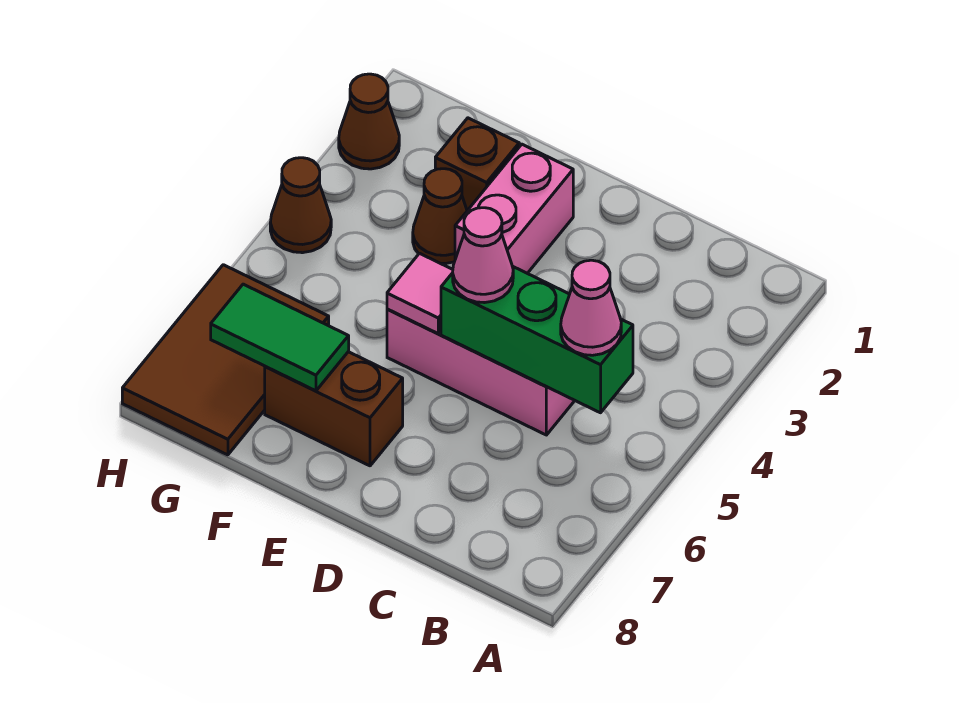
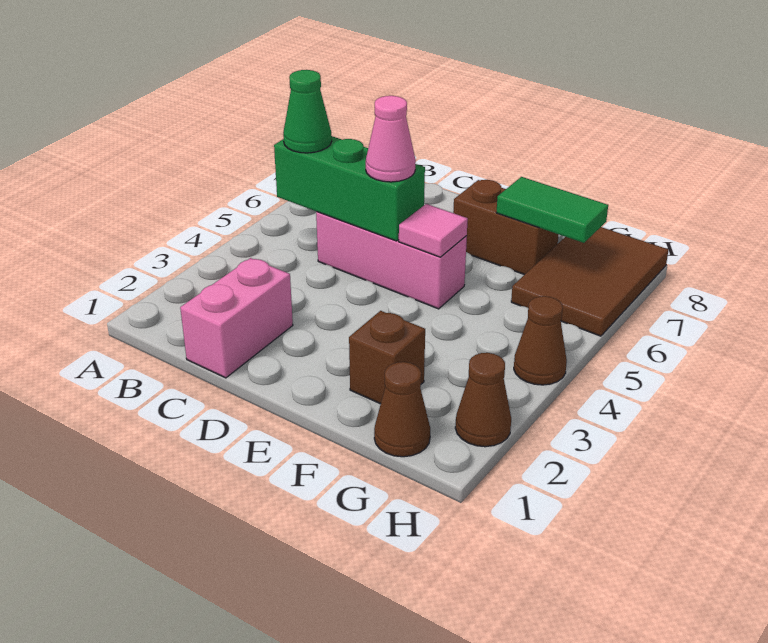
pink 1x1 cone [561,260,621,355] -> green 1x1 cone [283,70,332,153]
pink 1x2 brick [455,144,573,273] -> pink 1x2 brick moved to [180,258,293,378]
brown 1x1 cone [413,169,467,264] -> brown 1x1 cone moved to [374,362,430,457]

